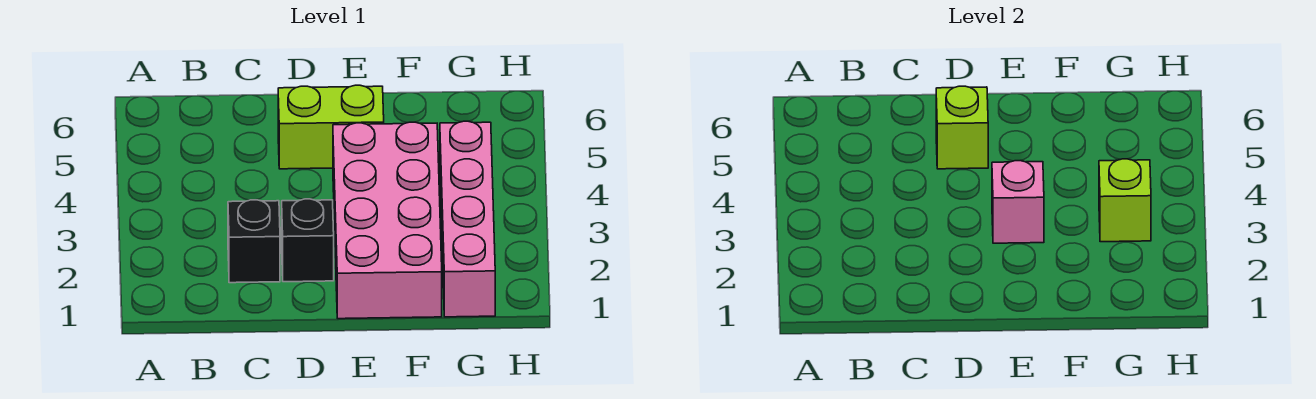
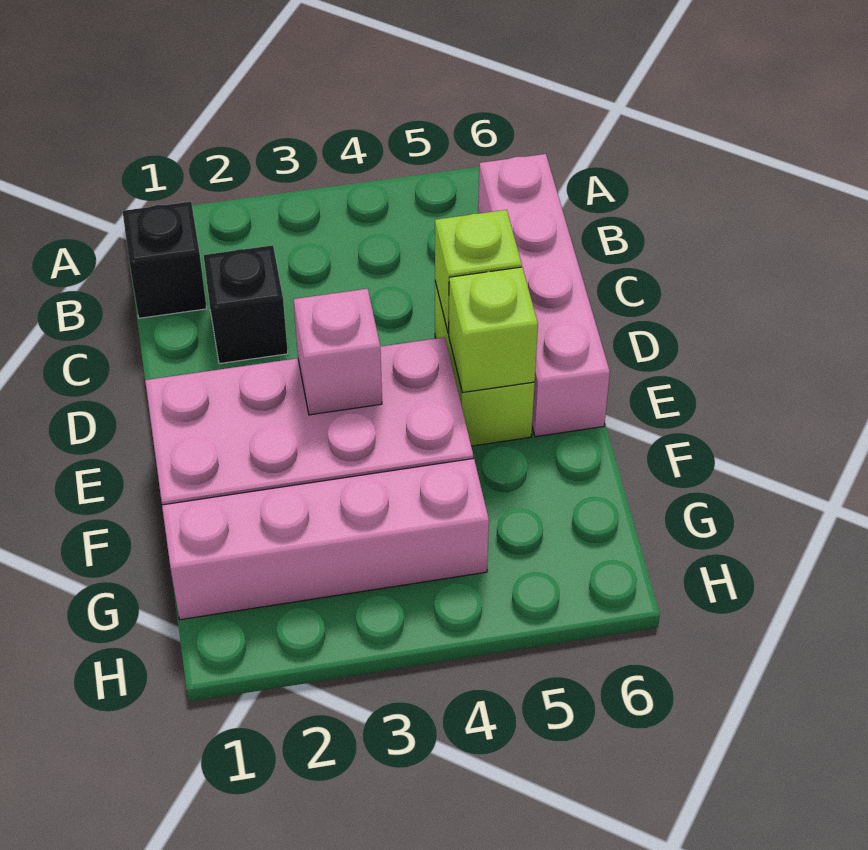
none -> pink 1x4 brick [478,154,610,437]
black 1x1 brick [282,199,334,282] -> black 1x1 brick moved to [123,202,207,318]
lime 1x1 brick [1099,159,1151,242] -> lime 1x1 brick moved to [449,267,538,393]

